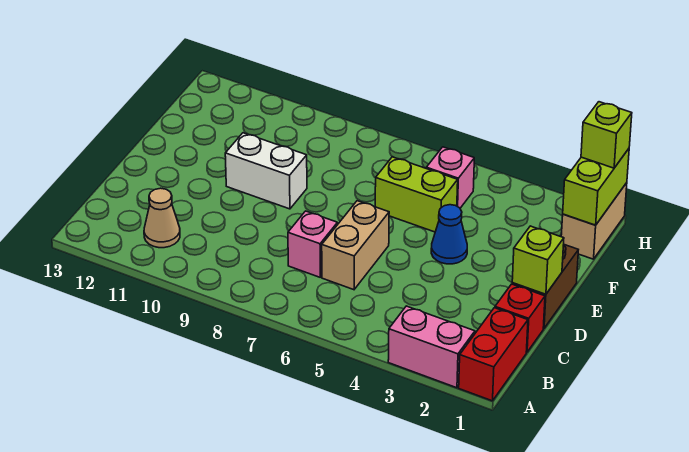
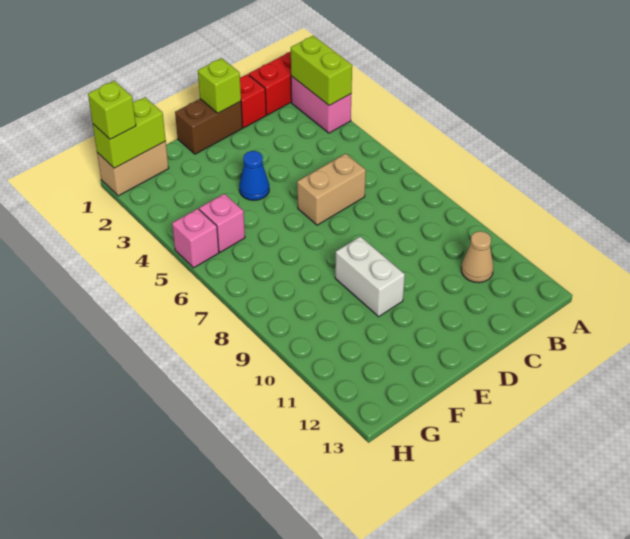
pink 1x1 brick [288,211,337,277] -> pink 1x1 brick moved to [172,209,219,268]
lime 1x2 brick [375,157,458,232] -> lime 1x2 brick moved to [291,36,352,106]

